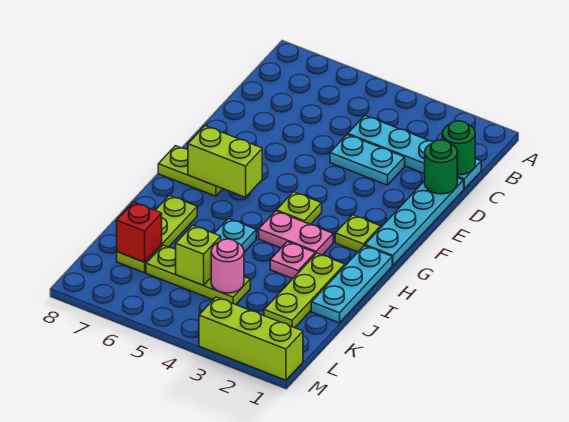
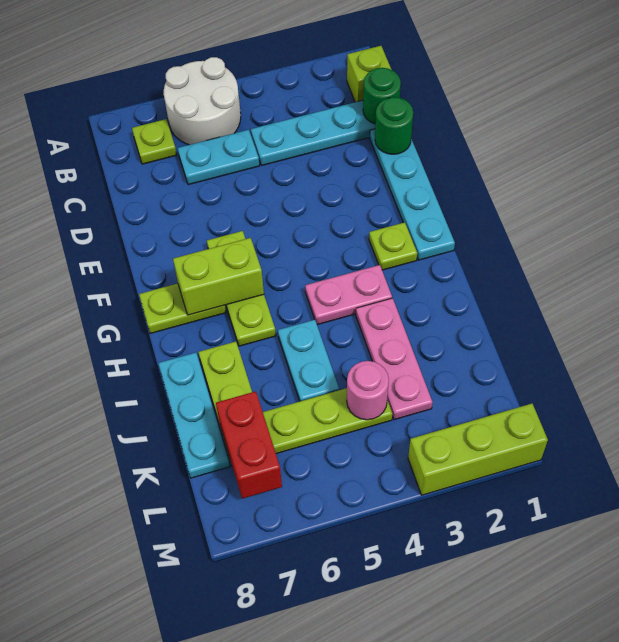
none -> white 2x2 round brick [164,57,241,145]
cyan 1x2 plate [330,135,405,185] -> cyan 1x2 plate moved to [178,130,259,185]
lime 1x1 plate [276,192,322,225] -> lime 1x1 plate moved to [132,119,177,164]
cyan 1x3 plate [311,246,392,323] -> cyan 1x3 plate moved to [158,353,230,478]
lime 1x3 plate [264,253,345,328] -> lime 1x3 plate moved to [207,231,276,346]
pink 1x1 plate [270,242,315,279] -> pink 1x3 plate [356,298,433,420]
lime 1x1 brick [176,225,221,285] -> lime 1x1 brick moved to [347,46,392,102]
red 1x1 brick [117,202,162,262] -> red 1x2 brick [216,391,282,499]

